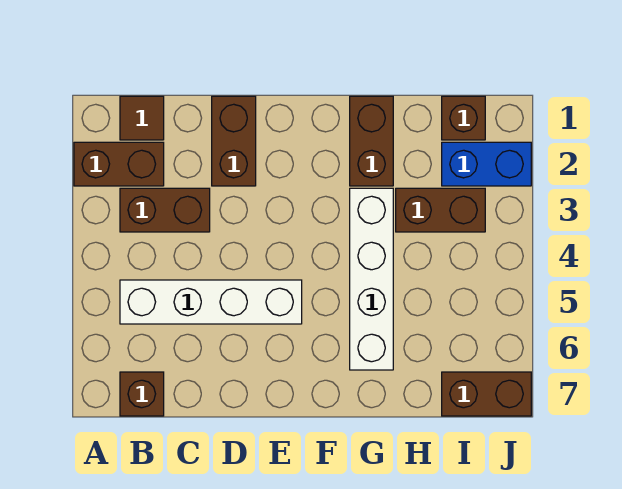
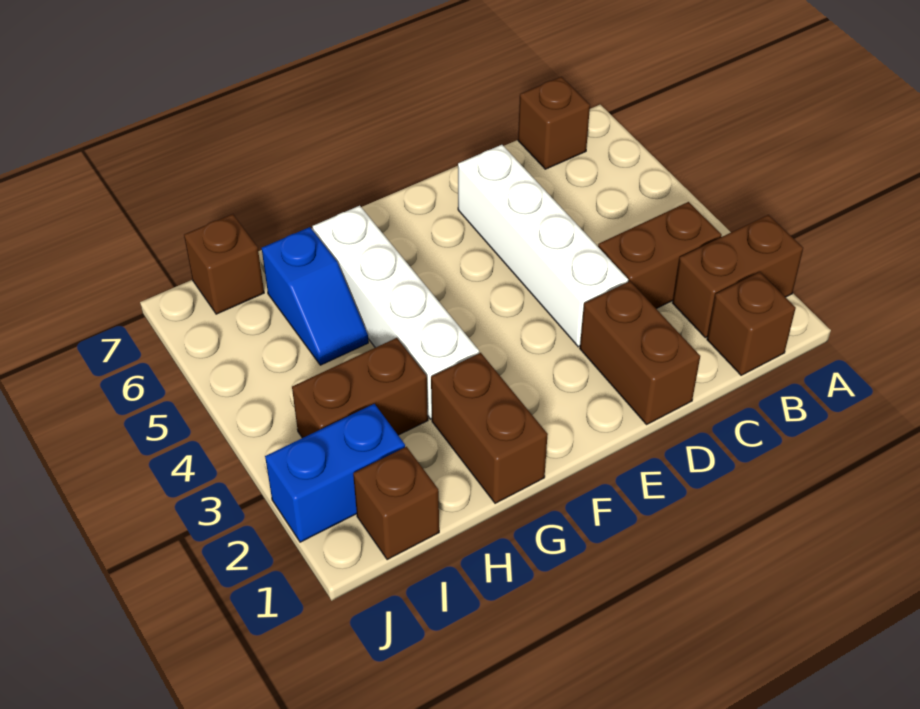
brown 1x1 tile [120,96,164,140] -> brown 1x1 brick [707,272,796,375]
white 1x4 brick [120,280,302,324] -> white 1x4 brick turned to [458,145,628,347]
none -> blue 1x2 slope [262,227,368,365]
brown 1x2 brick [442,372,531,416] -> brown 1x1 brick [184,214,264,314]

